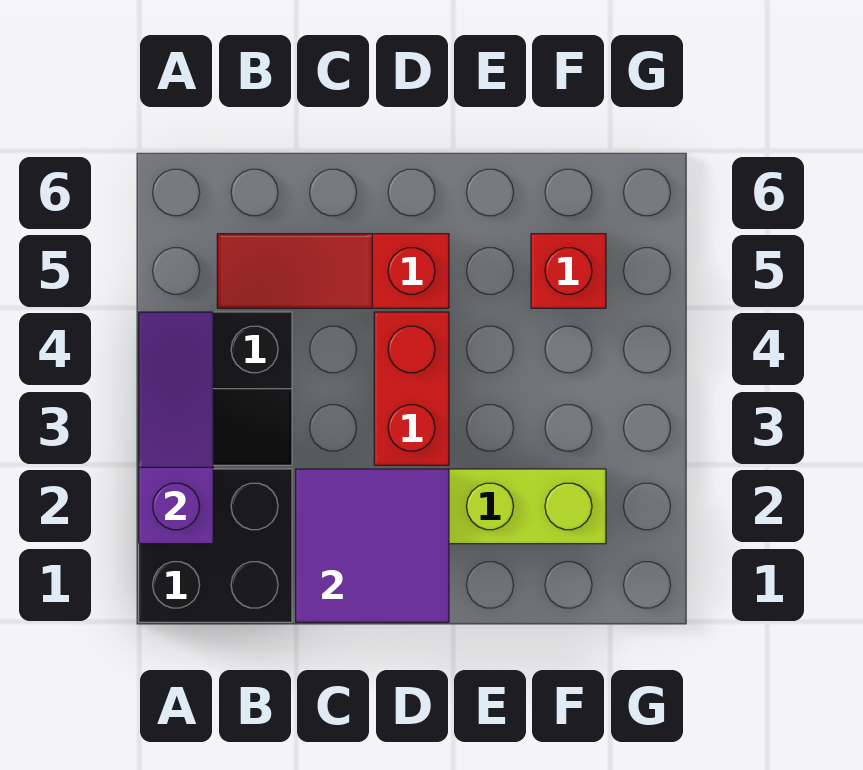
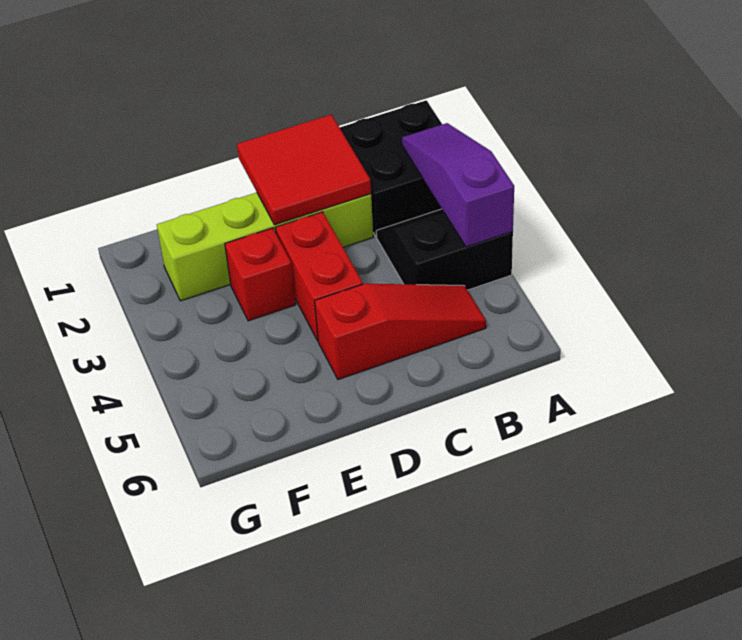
purple 1x3 slope [139,312,213,544] -> purple 1x3 slope turned to [402,123,514,247]
purple 2x2 tile [296,469,449,622] -> red 2x2 tile [237,115,371,225]
red 1x1 brick [531,234,606,308] -> red 1x1 brick moved to [225,228,296,321]

